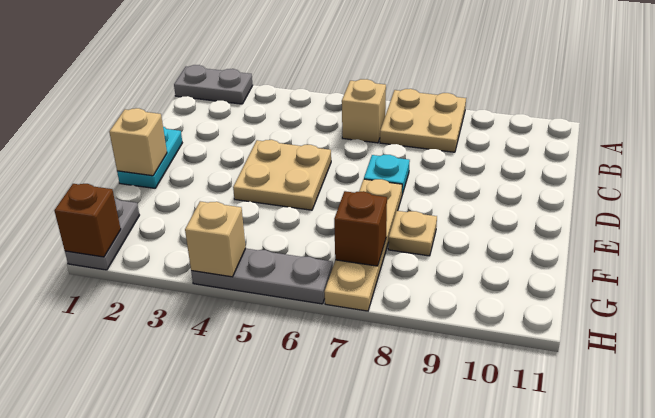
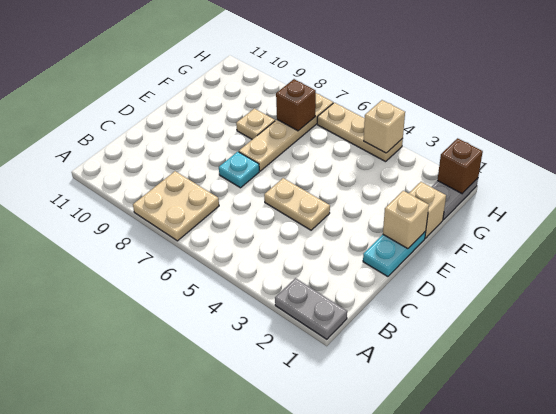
tan 1x1 brick [342,79,386,143] -> tan 1x1 brick moved to [409,182,446,238]
tan 2x2 plate [233,140,331,210] -> tan 1x2 plate [264,178,330,230]
grey 1x3 plate [191,248,333,304] -> tan 1x3 plate [317,103,403,162]

